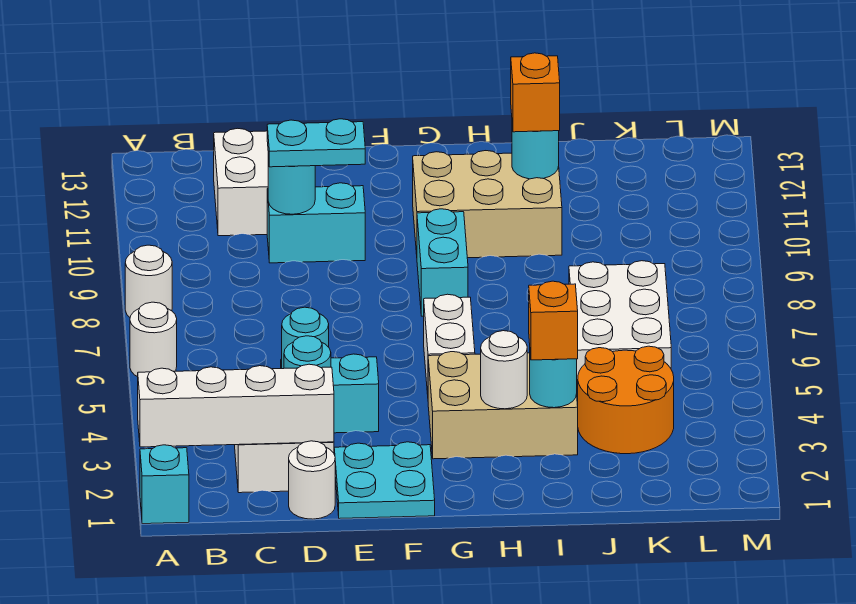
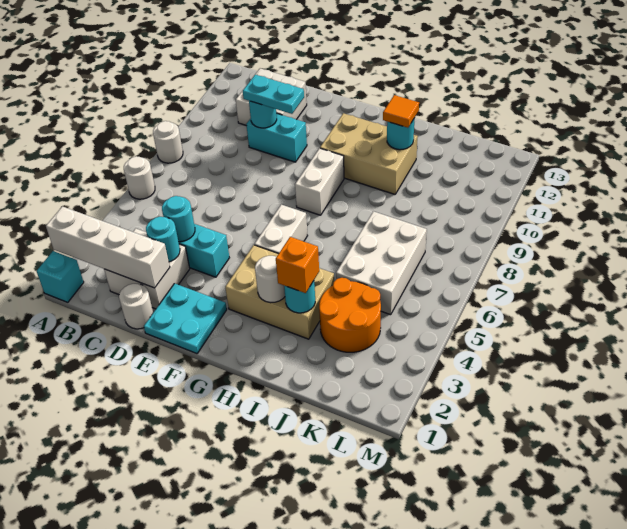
cyan 1x2 brick [417,209,468,316] -> white 1x2 brick [295,148,344,215]
orange 1x1 brick [511,53,560,132] -> orange 1x1 tile [383,95,419,128]

